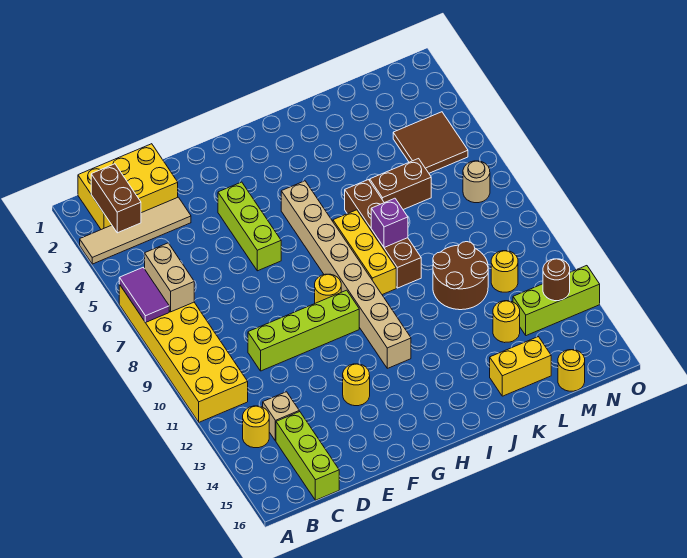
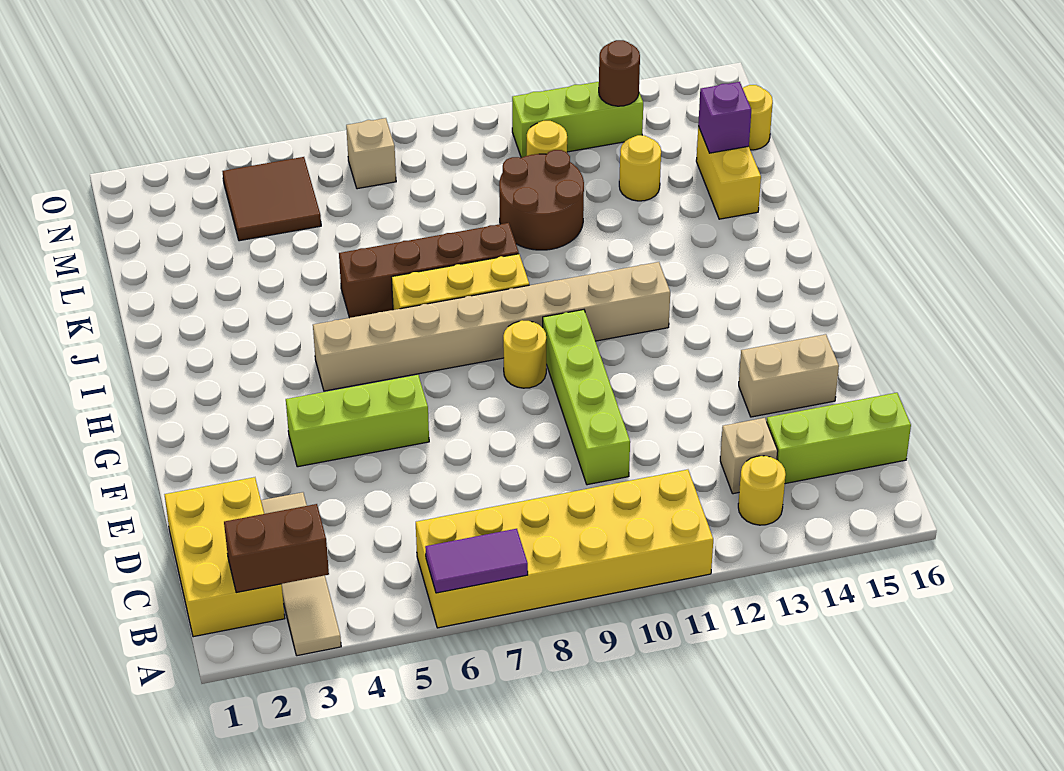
tan 1x2 brick [145,243,194,312] -> tan 1x2 brick moved to [739,334,839,417]
yellow 1x1 round brick [343,364,370,406] -> none
purple 1x1 brick [371,198,408,247] -> purple 1x1 brick moved to [698,82,751,153]
brown 1x2 brick [370,159,431,210] -> none
lime 1x3 brick [513,266,600,336] -> lime 1x3 brick turned to [512,82,643,158]
tan 1x1 round brick [463,161,490,203] -> tan 1x1 brick [346,118,396,189]

